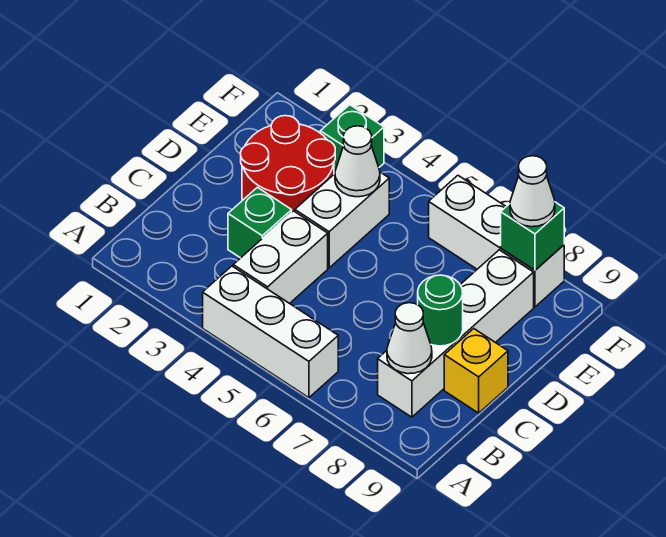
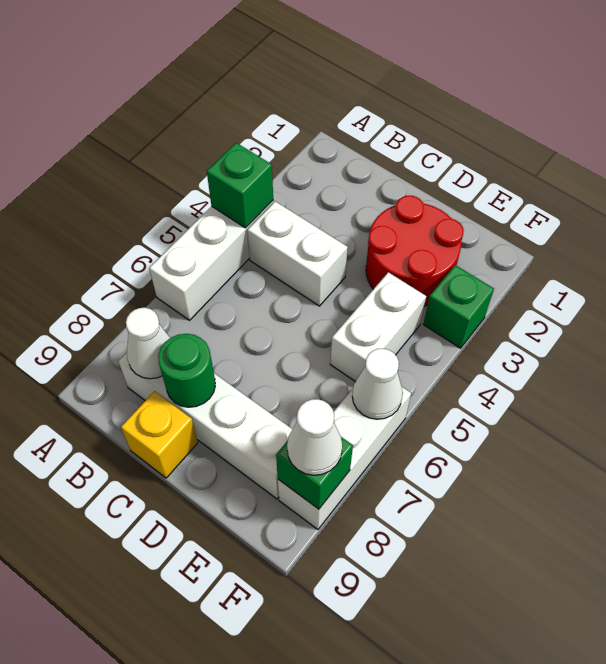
green 1x1 brick [228,187,292,258] -> green 1x1 brick moved to [207,143,273,228]
white 1x2 brick [295,172,389,268] -> white 1x2 brick turned to [330,272,426,382]
white 1x1 cone [335,126,380,197] -> white 1x1 cone moved to [352,349,403,419]

